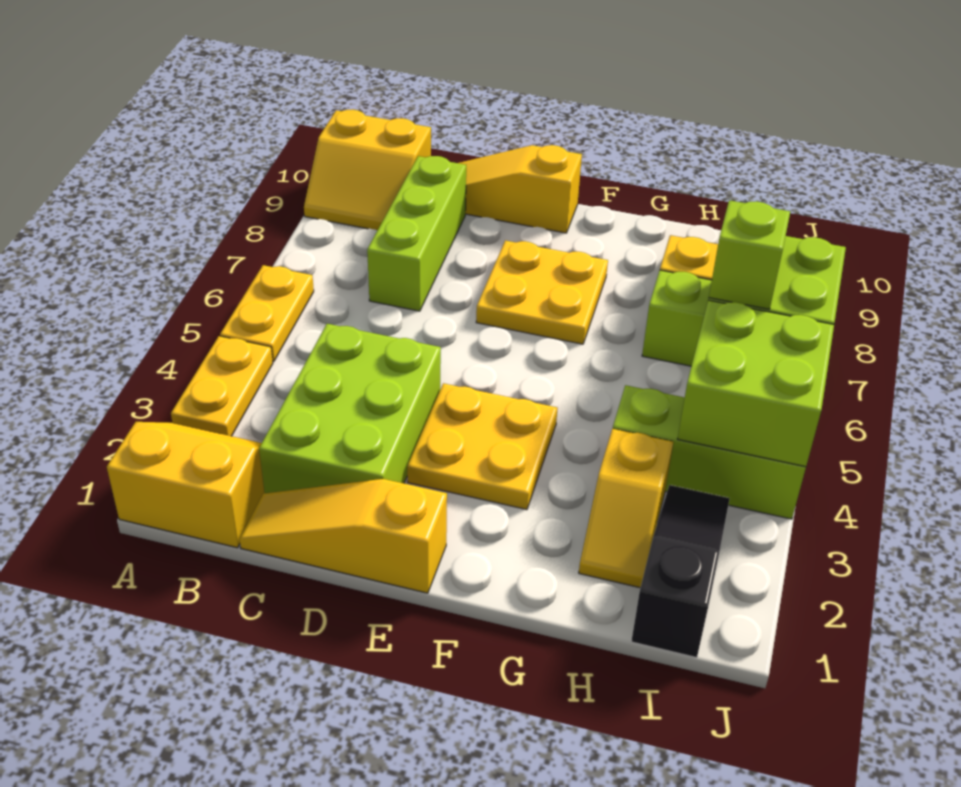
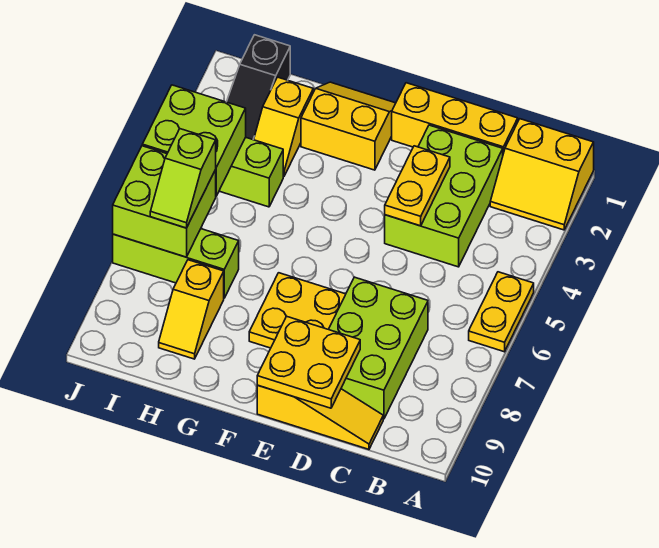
yellow 1x2 plate [171,336,273,436] -> yellow 1x2 plate moved to [385,146,450,226]
yellow 2x2 slope [304,109,431,230] -> yellow 2x2 slope moved to [301,82,396,170]
yellow 1x3 slope [239,479,447,593] -> yellow 1x3 brick [392,83,518,154]
lime 1x3 brick [367,156,466,311] -> lime 2x3 brick [329,277,428,419]
yellow 2x2 plate [407,383,558,510] -> yellow 2x2 plate moved to [257,316,360,408]
yellow 1x2 slope [579,429,673,588] -> yellow 1x2 slope turned to [254,77,313,176]

